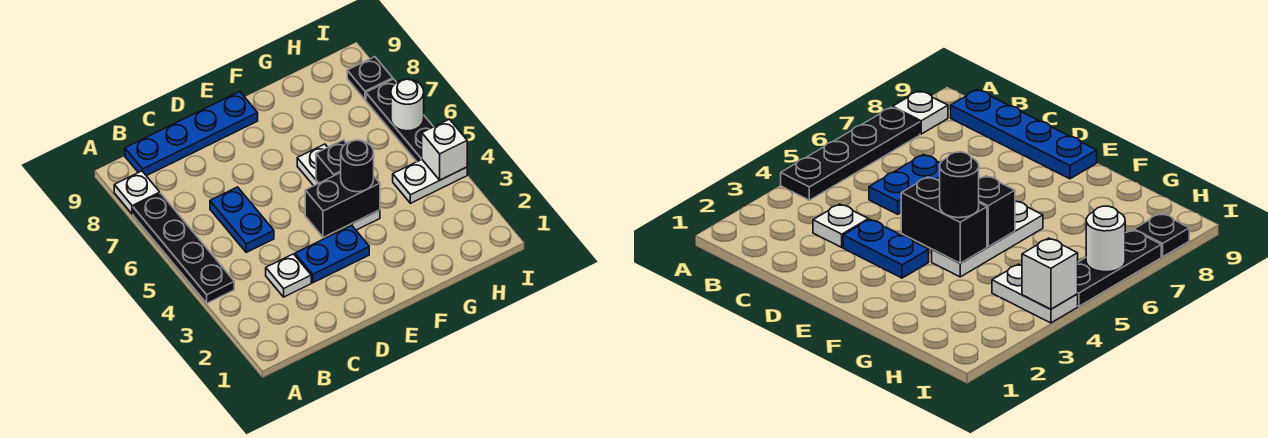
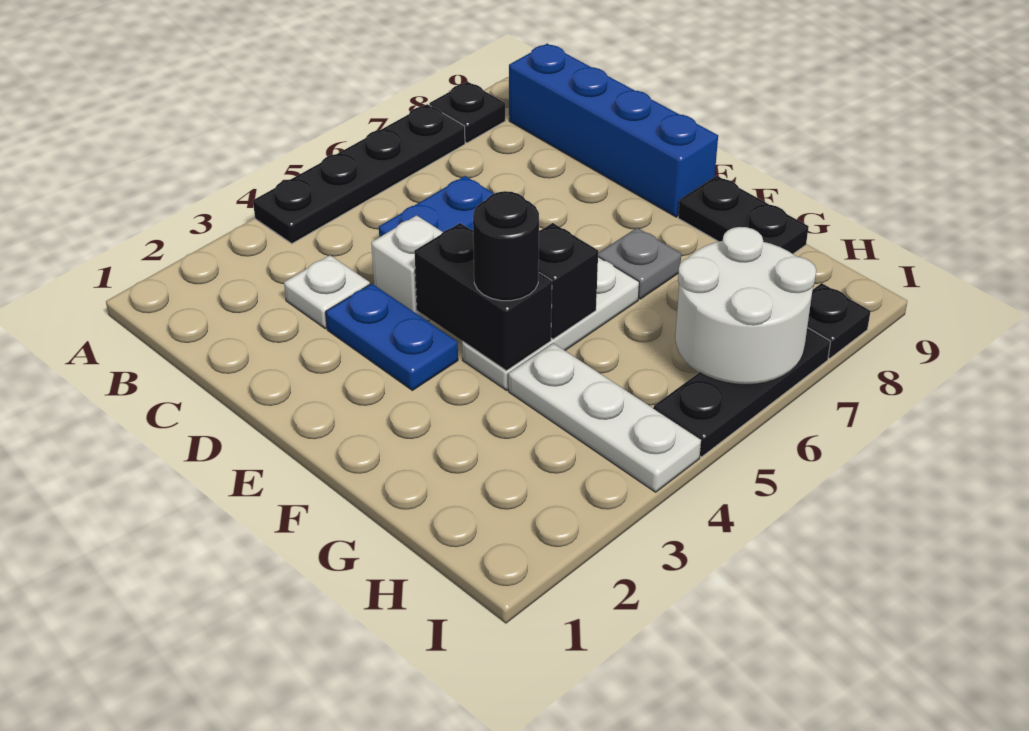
white 1x1 plate [114,171,160,214] -> black 1x1 plate [429,82,505,143]
blue 1x4 plate [125,92,258,176] -> blue 1x4 brick [509,44,718,217]
none -> grey 1x1 plate [598,228,681,299]
none -> black 1x2 plate [678,176,809,254]
white 1x2 plate [393,160,467,203] -> white 1x3 plate [509,343,701,492]
white 1x1 brick [422,119,467,180] -> white 1x1 brick moved to [371,215,443,321]
white 1x1 round brick [391,79,424,131] -> white 2x2 round brick [675,227,816,385]

